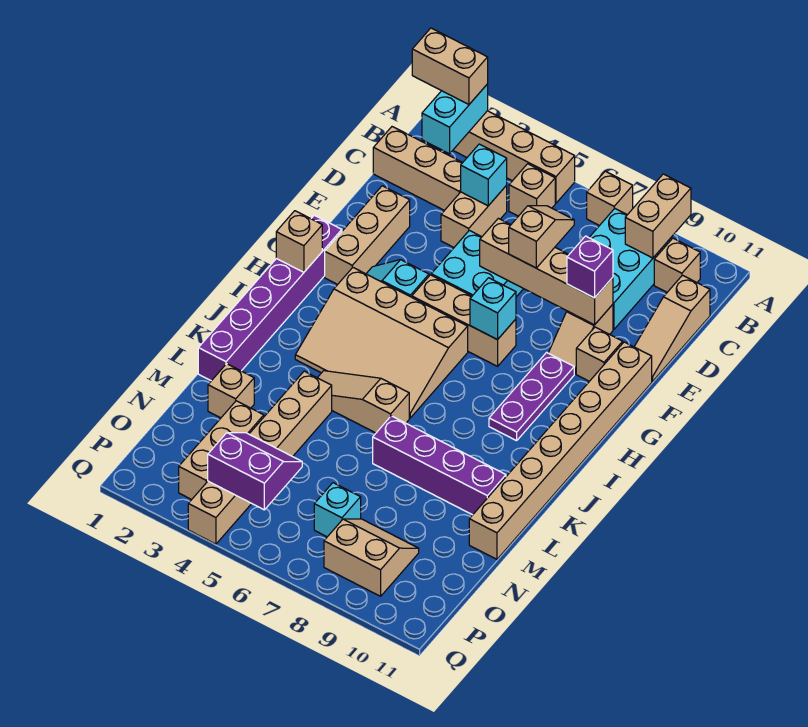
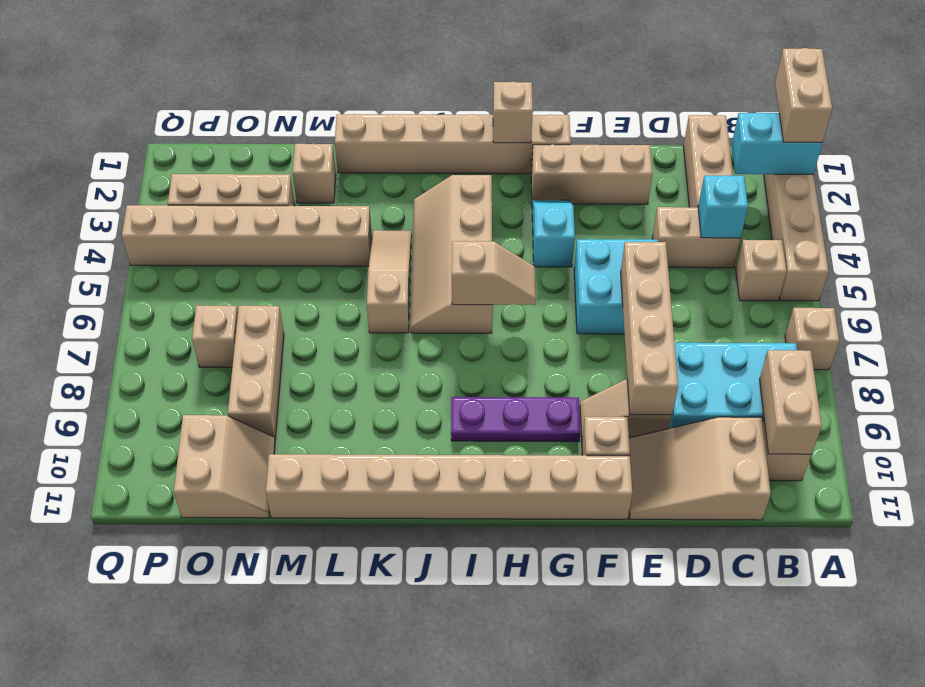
tan 1x2 brick [625,174,691,258] -> tan 1x2 brick turned to [760,350,822,454]
tan 1x3 slope [634,275,710,381] -> tan 2x3 slope [629,417,771,520]
tan 1x2 slope [509,206,574,268] -> tan 1x2 slope moved to [452,241,536,305]
purple 1x1 brick [567,236,613,298] -> none
purple 1x6 brick [198,215,342,381] -> tan 1x6 brick [335,114,571,174]
tan 1x3 brick [412,275,516,366] -> tan 1x3 brick moved to [228,306,284,439]
cyan 1x1 brick [470,278,516,340] -> none
tan 3x4 slope [295,268,468,418] -> tan 2x4 slope [411,175,493,333]
purple 1x4 brick [373,416,506,515] -> none
purple 2x2 slope [208,433,302,510] -> none
cyan 1x1 brick [314,483,361,537] -> tan 1x1 brick [192,306,238,367]
tan 2x2 slope [324,519,419,596] -> tan 2x2 slope moved to [174,415,275,518]

